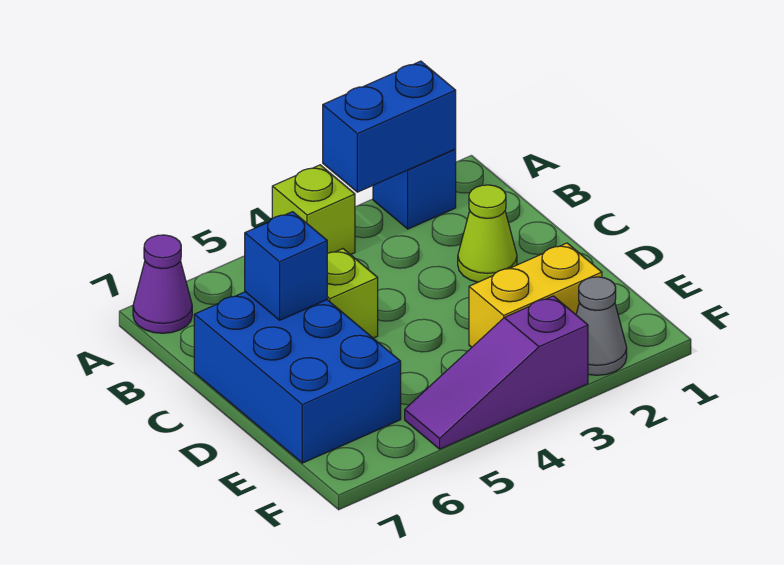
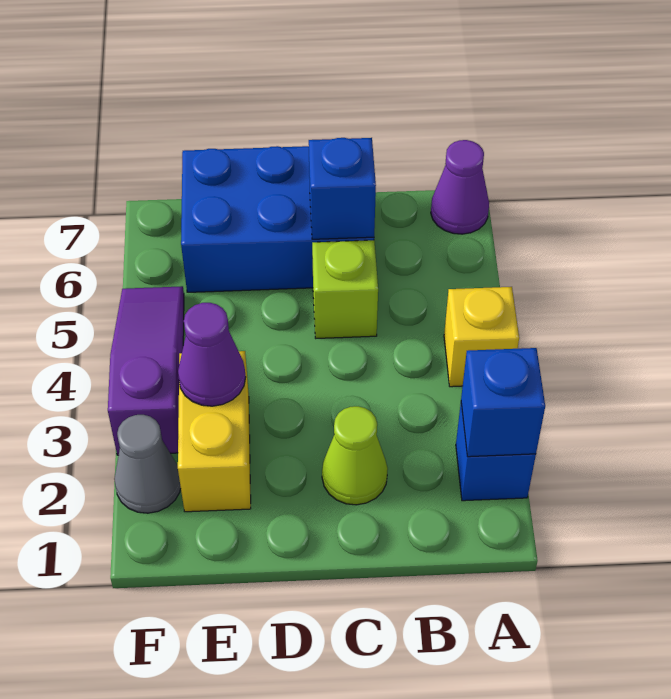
blue 1x2 brick [323,61,456,192] -> blue 1x1 brick [461,348,545,457]
lime 1x1 brick [272,165,355,255] -> yellow 1x1 brick [444,287,519,387]
none -> purple 1x1 cone [178,303,246,406]

